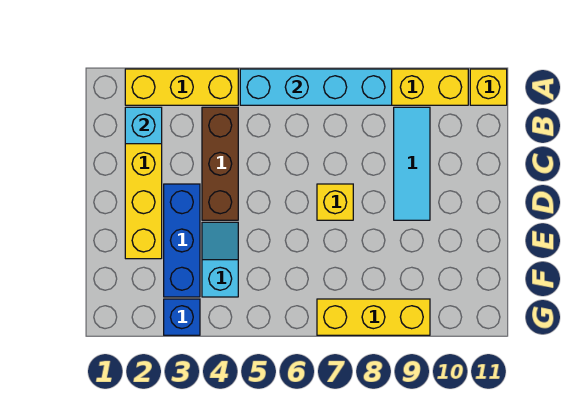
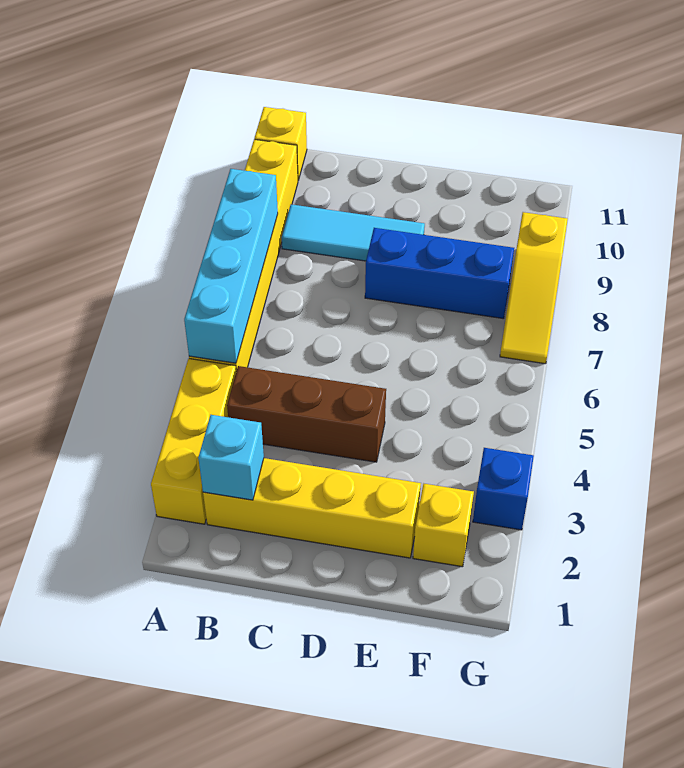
blue 1x3 brick [164,184,200,297] -> blue 1x3 brick moved to [365,228,514,319]
yellow 1x1 brick [317,184,353,220] -> yellow 1x1 brick moved to [413,484,474,567]
cyan 1x2 slope [202,222,238,297] -> none
yellow 1x3 brick [317,299,430,335] -> yellow 1x3 slope [500,212,568,364]

